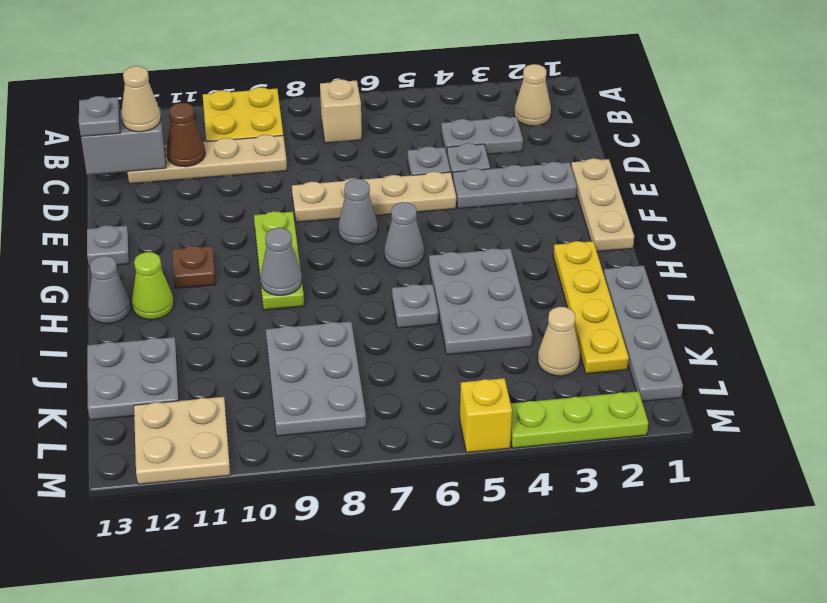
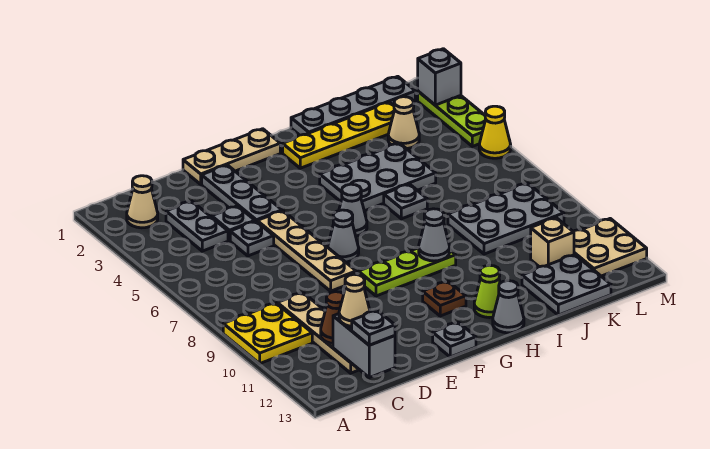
tan 1x1 brick [320,79,362,143] -> tan 1x1 brick moved to [531,218,574,267]
none -> grey 1x1 brick [418,49,461,105]
yellow 1x1 brick [460,378,512,453] -> yellow 1x1 cone [479,106,511,158]

